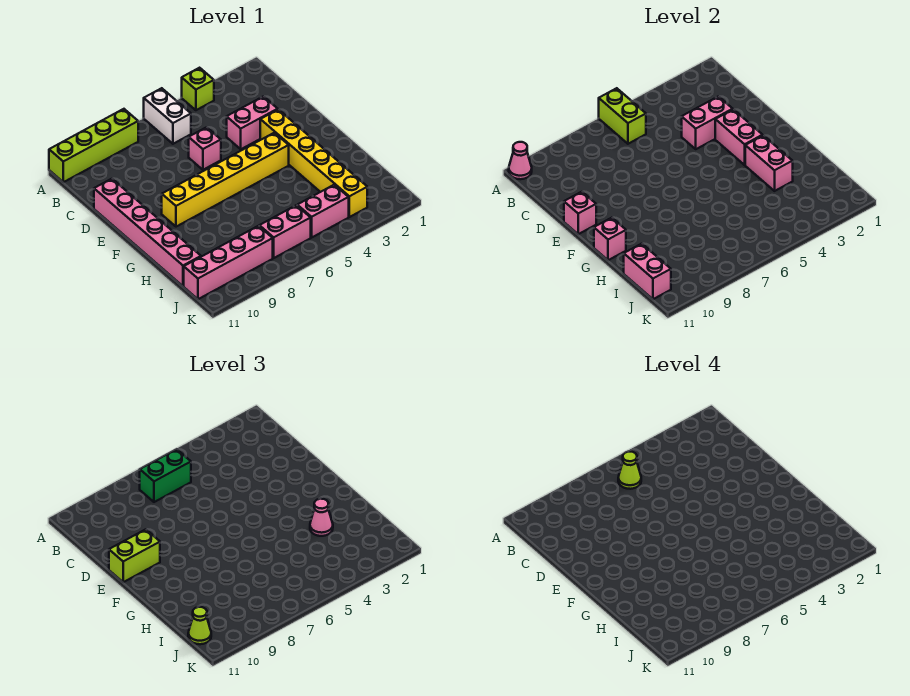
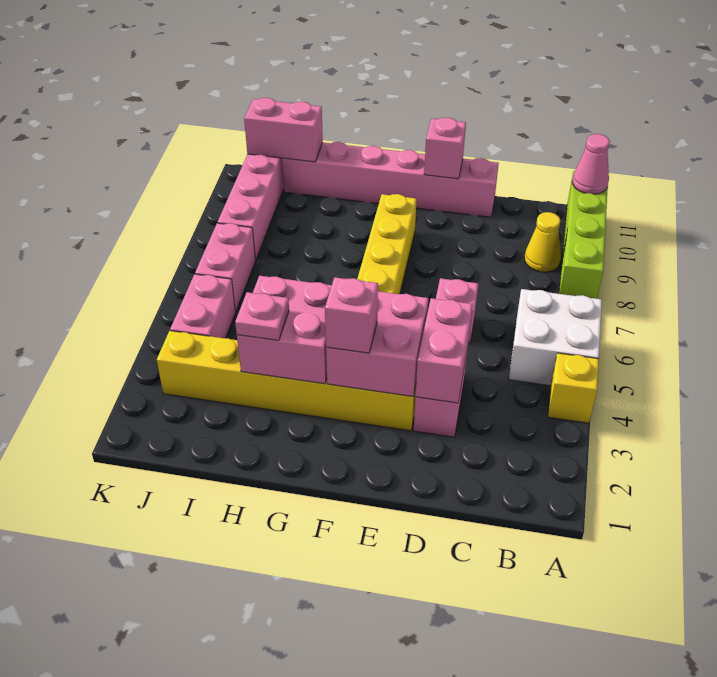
lime 1x1 brick [182,68,214,110] -> yellow 1x1 brick [548,353,599,423]
white 1x2 brick [144,88,191,144] -> white 2x2 brick [509,289,602,386]
lime 1x2 brick [599,88,646,144] -> none
green 1x2 brick [140,449,191,502] -> none
lime 1x1 cone [618,452,641,489] -> none
none -> yellow 1x1 cone [524,212,561,272]
pink 1x2 brick [715,109,763,165] -> pink 2x2 brick [326,291,429,396]
lime 1x2 brick [109,529,160,582] -> none
pink 1x2 brick [745,135,793,191] -> pink 2x2 brick [237,276,332,384]
pink 1x1 brick [594,218,626,260] -> pink 1x1 brick moved to [325,277,378,353]
pink 1x1 cone [310,499,333,536] -> pink 1x1 plate [235,292,289,340]
lime 1x1 cone [188,607,211,644] -> none

